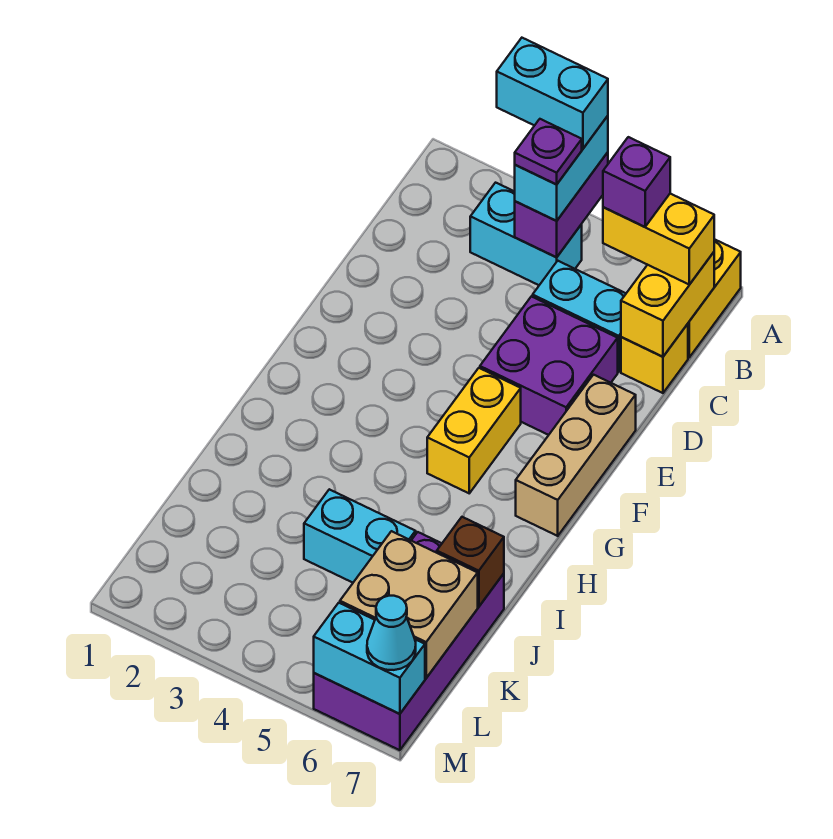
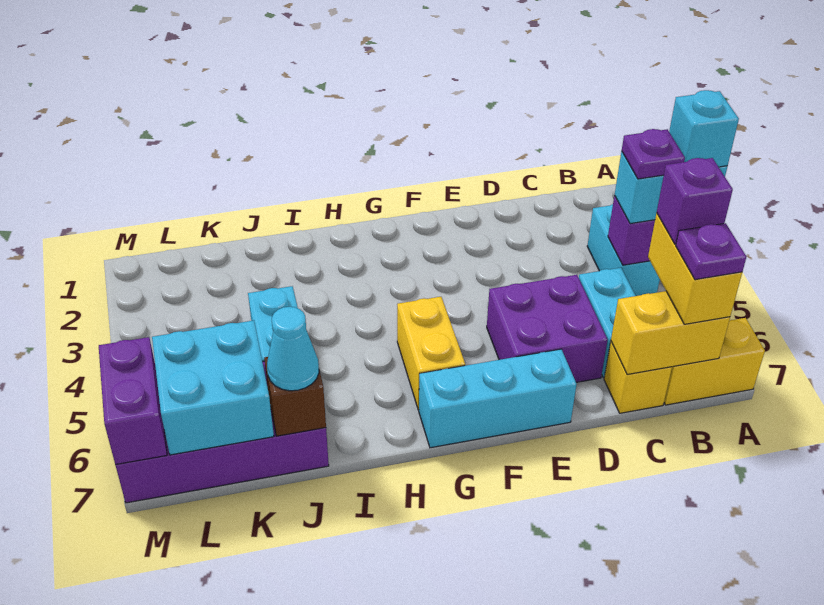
cyan 1x2 brick [497,38,608,149] -> cyan 1x1 brick [669,90,739,167]
none -> purple 1x1 plate [676,223,746,280]
tan 1x3 brick [516,375,636,536] -> cyan 1x3 brick [419,349,577,448]
yellow 1x2 brick [427,368,521,493] -> yellow 1x2 brick turned to [397,297,465,410]
tan 2x2 brick [340,531,478,678] -> cyan 2x2 brick [152,320,274,455]
cyan 1x2 brick [314,603,425,714] -> purple 1x2 brick [99,337,167,465]
cyan 1x1 cone [367,596,416,670] -> cyan 1x1 cone moved to [267,307,319,391]

